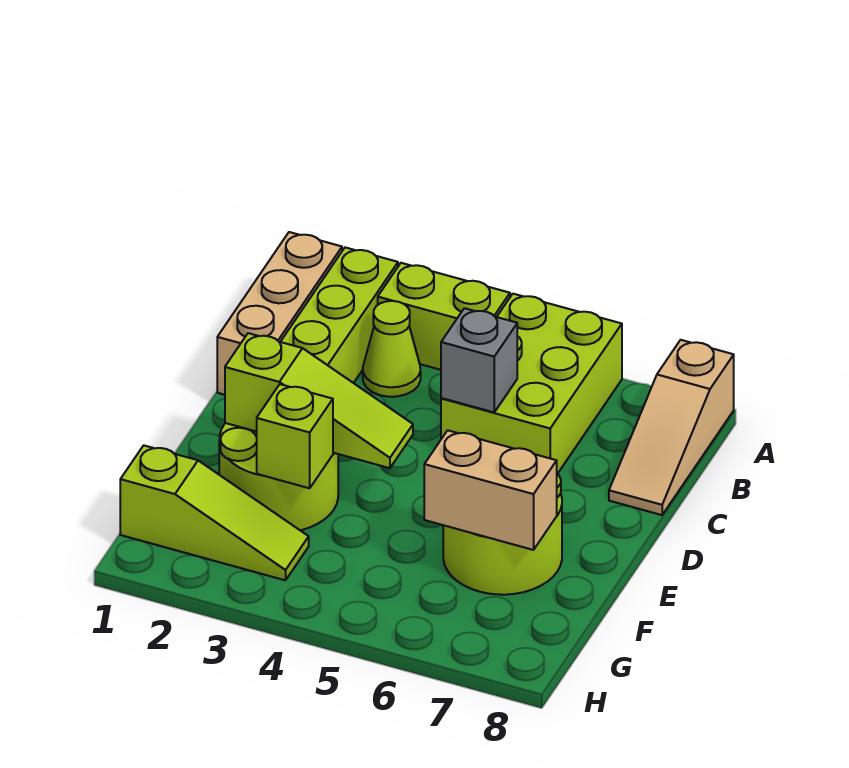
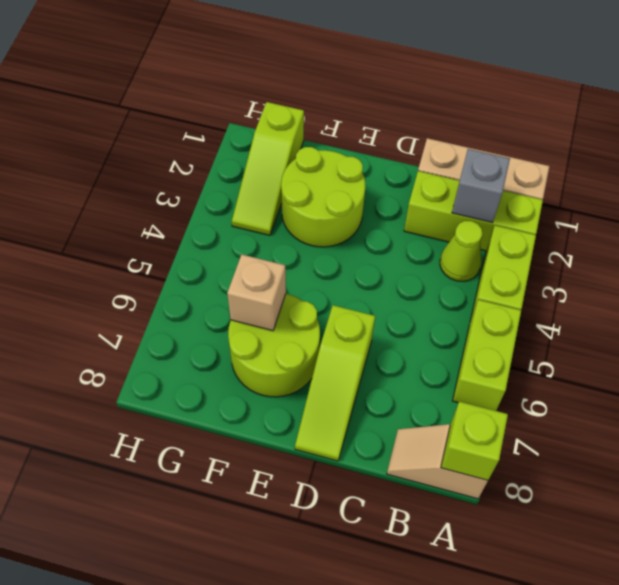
lime 2x3 brick [441,294,622,474] -> lime 1x2 brick [453,300,521,411]
tan 1x3 slope [609,340,734,515] -> tan 1x2 slope [387,424,488,499]
grey 1x1 brick [441,308,517,412] -> grey 1x1 brick moved to [452,149,510,223]
lime 1x3 slope [225,333,413,468] -> lime 1x3 slope moved to [295,305,375,461]
lime 1x1 brick [257,384,333,488] -> lime 1x1 brick moved to [441,402,508,480]
tan 1x2 brick [424,430,557,550] -> tan 1x1 brick [227,255,286,331]

